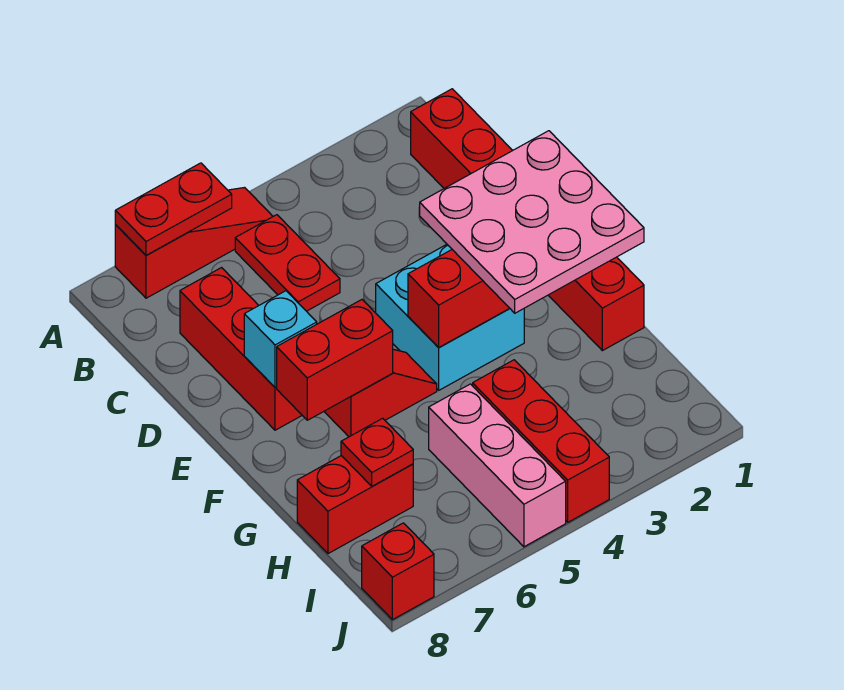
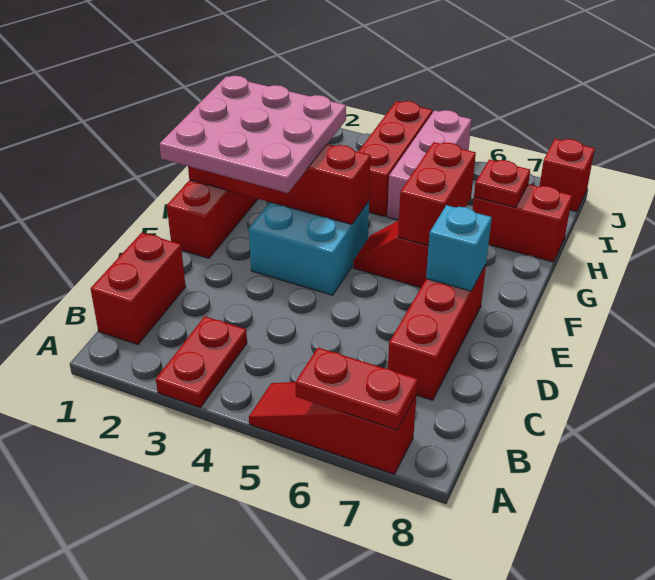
red 1x2 plate [235,215,340,311] -> red 1x2 plate moved to [156,316,247,408]
red 1x2 brick [277,300,393,420] -> red 1x2 brick turned to [398,142,476,246]

